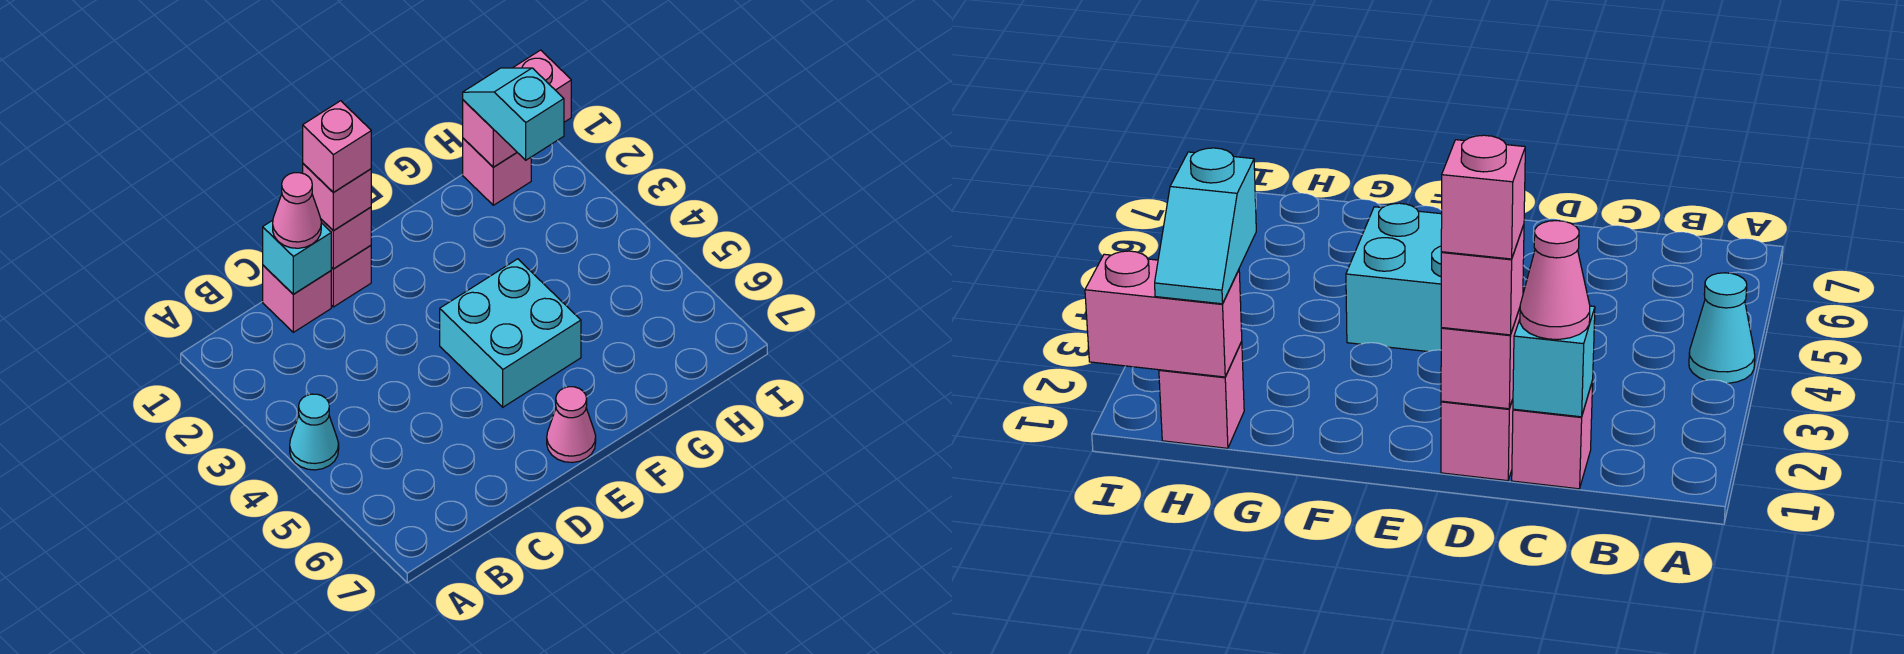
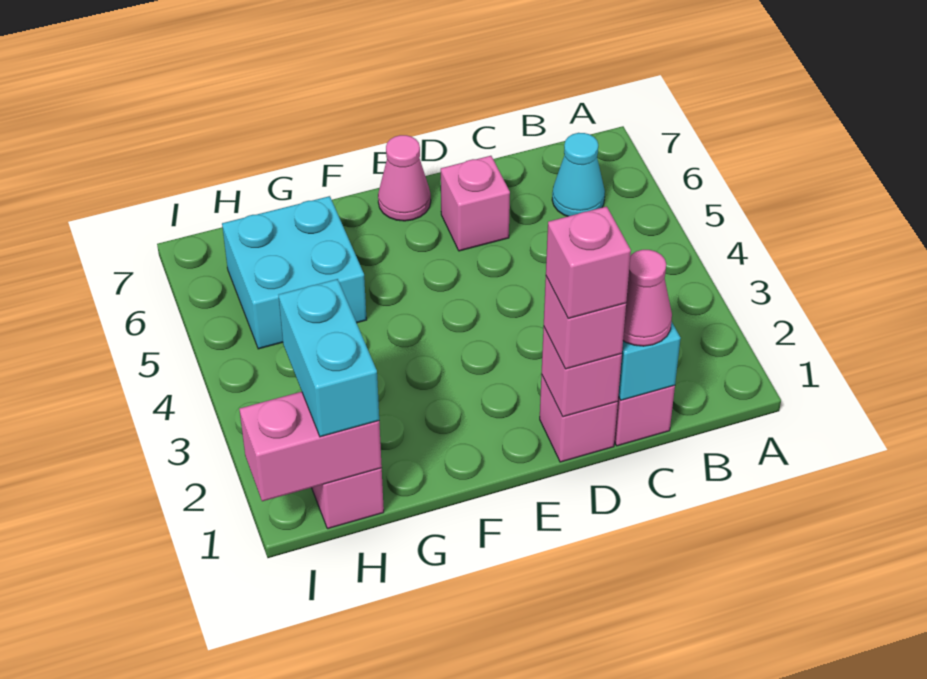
cyan 1x1 cone [290,394,339,470] -> cyan 1x1 cone moved to [552,133,605,216]
none -> pink 1x1 brick [441,156,510,251]
cyan 2x2 brick [440,259,581,407] -> cyan 2x2 brick moved to [222,196,367,349]
cyan 1x2 slope [463,68,564,160] -> cyan 1x2 brick [279,279,379,437]

